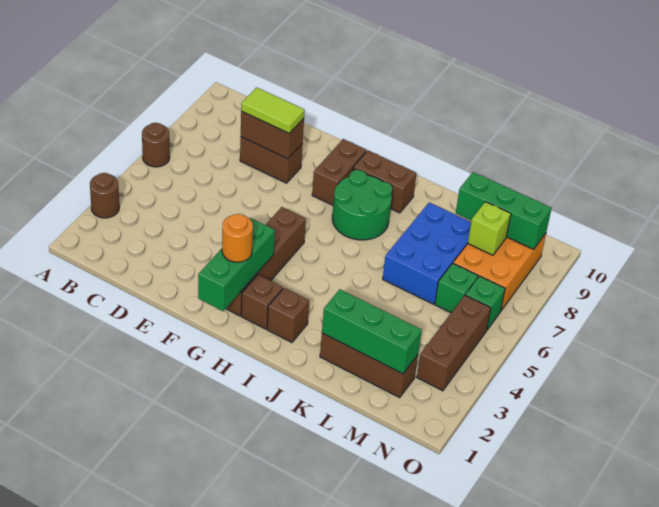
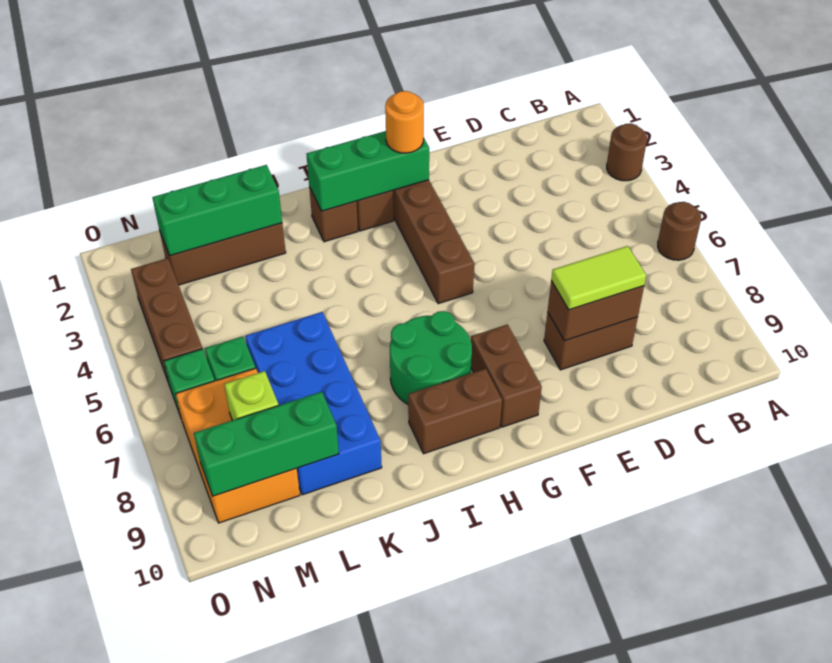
green 1x3 brick [198,218,275,311] -> green 1x3 brick turned to [306,131,429,211]
blue 2x3 brick [383,203,471,304] -> blue 2x4 brick [245,312,382,495]

